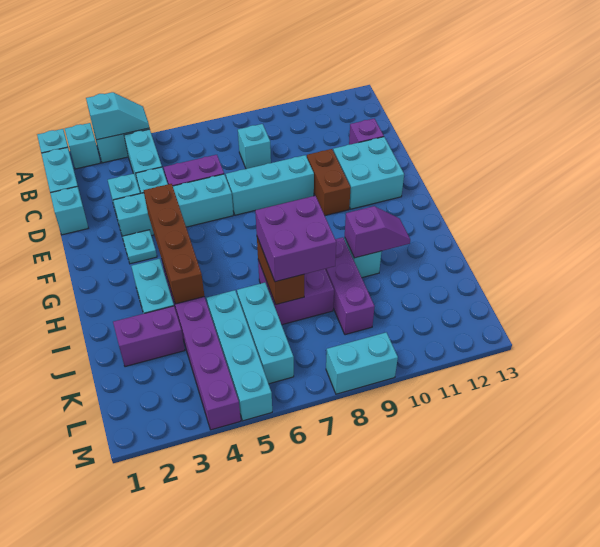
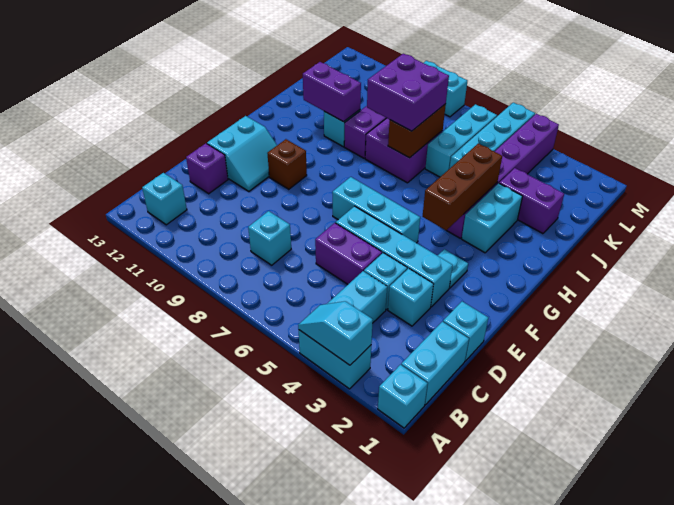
cyan 1x1 brick [65,123,100,169] -> cyan 1x1 brick moved to [142,173,187,225]
cyan 1x3 brick [226,155,314,215] -> cyan 1x3 brick moved to [332,177,420,243]
brown 1x2 brick [307,149,351,216] -> brown 1x1 brick [267,139,307,189]
cyan 2x2 brick [333,137,404,209] -> cyan 2x2 slope [207,116,277,191]
brown 1x4 brick [144,184,205,304] -> brown 1x3 brick [423,143,502,230]
purple 1x2 slope [345,206,410,258] -> purple 1x2 brick [303,62,361,122]

